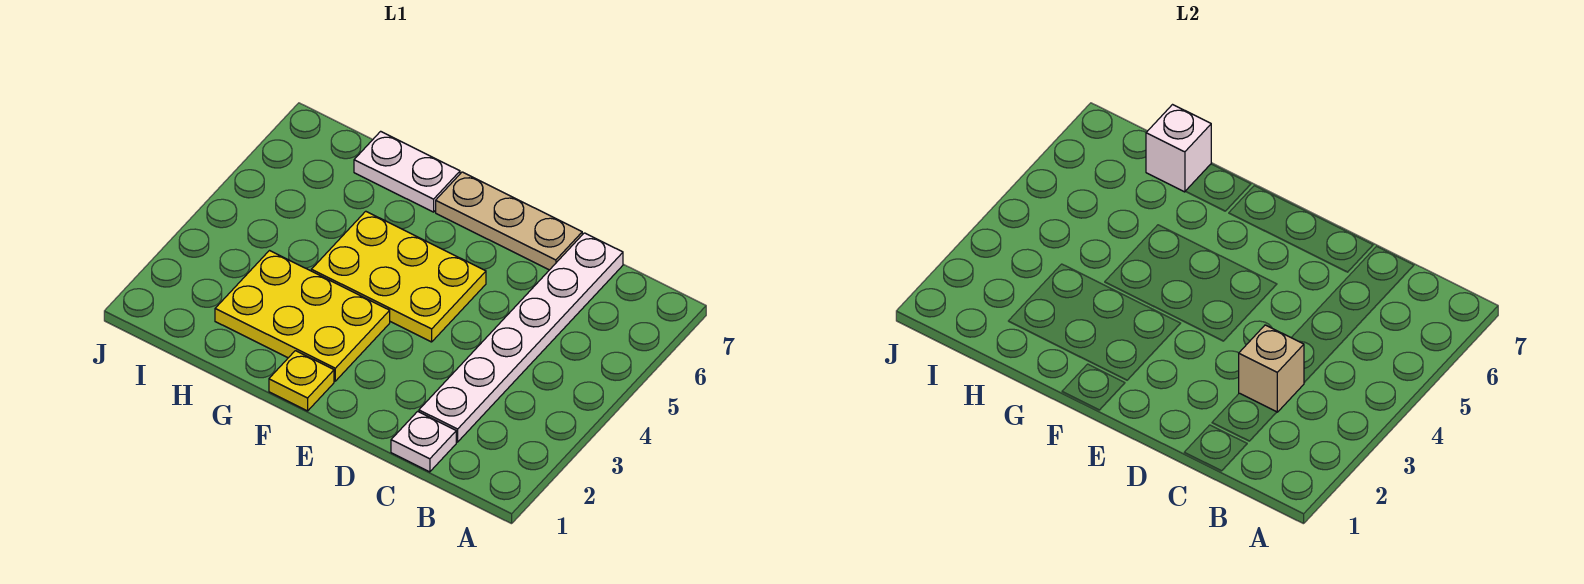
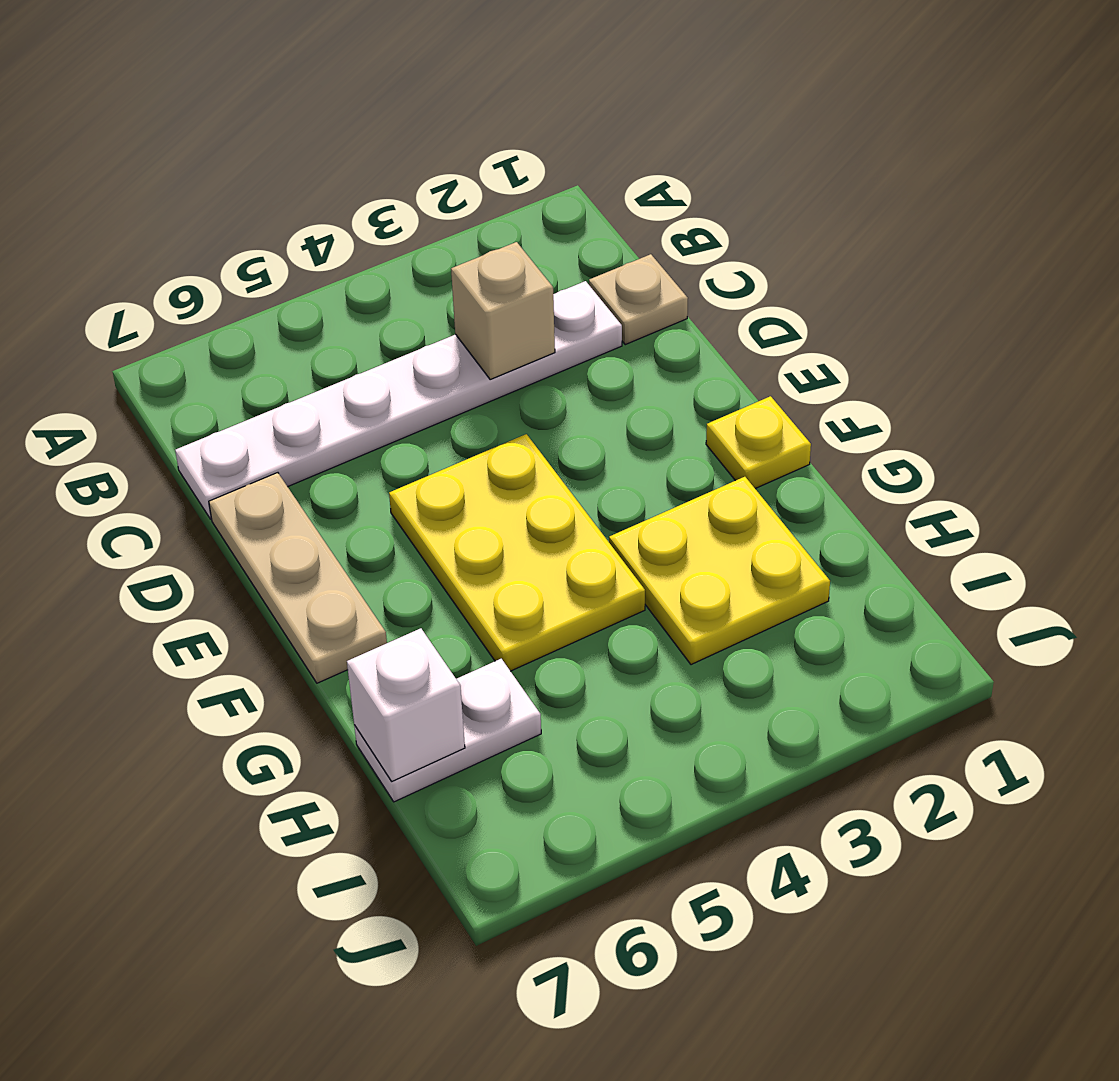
white 1x1 plate [391,411,456,472] -> tan 1x1 plate [589,254,688,345]
yellow 2x3 plate [215,251,390,381] -> yellow 2x2 plate [609,477,830,665]
white 1x2 plate [354,131,460,212] -> white 1x2 plate turned to [354,659,541,802]

